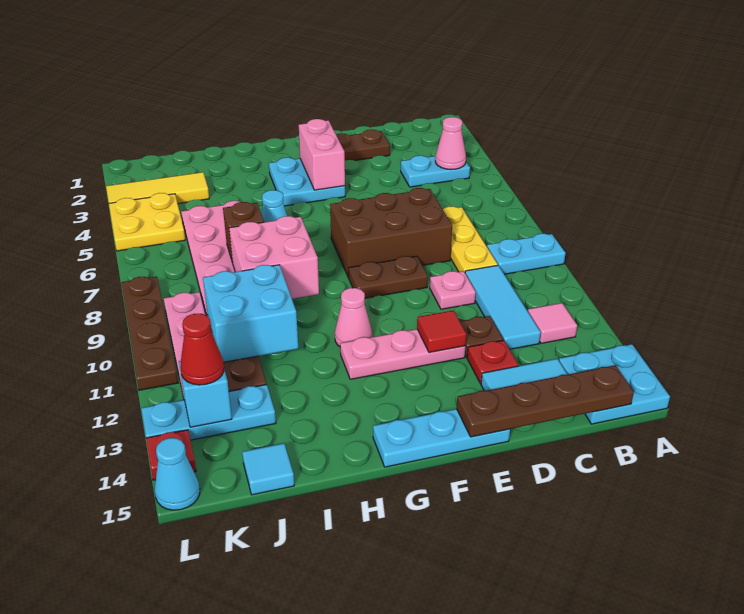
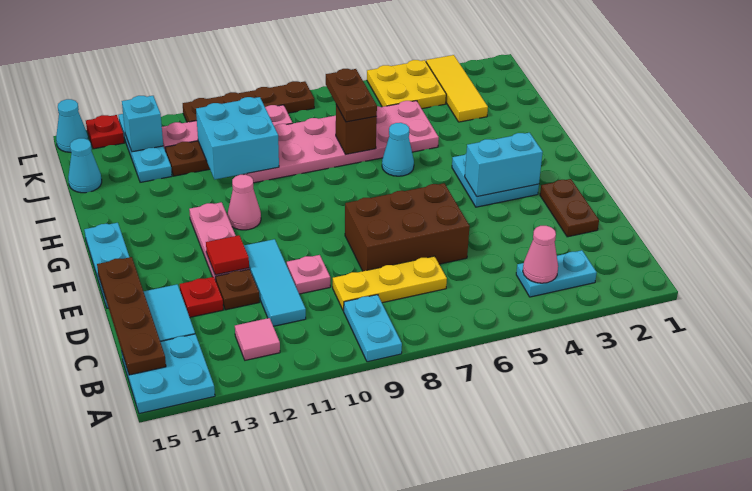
cyan 1x2 plate [401,156,470,187] -> cyan 1x2 plate turned to [516,250,597,297]
cyan 1x3 tile [465,265,541,349] -> cyan 1x3 tile turned to [244,239,306,326]
brown 2x3 brick [330,188,452,278] -> brown 2x3 brick turned to [345,183,470,271]
brown 1x2 plate [349,256,428,298] -> brown 1x2 plate moved to [326,69,377,122]
pink 1x2 brick [299,119,345,190] -> cyan 1x2 brick [465,133,543,197]
pink 2x2 brick [229,216,319,299] -> none
cyan 1x1 tile [242,443,294,495] -> cyan 1x1 cone [68,138,102,193]
red 1x1 cone [180,314,224,385] -> none

